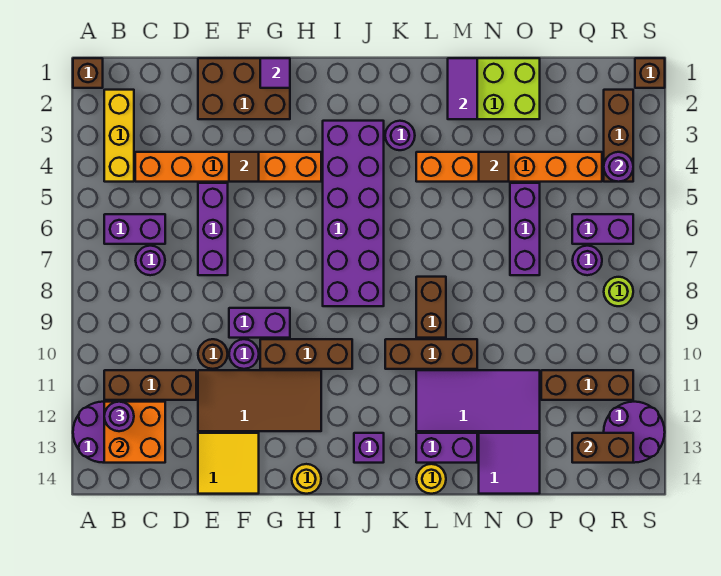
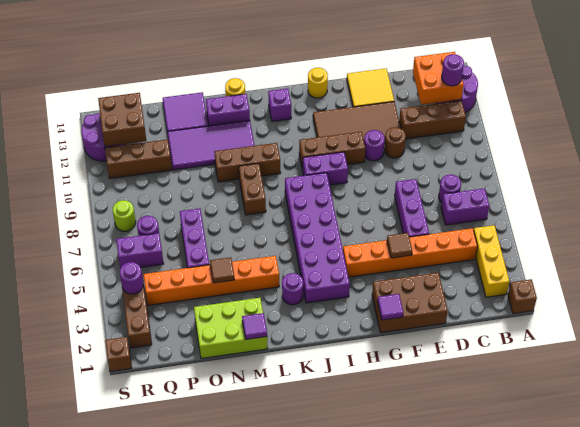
purple 1x2 brick [229,308,290,338] -> purple 1x2 brick moved to [303,152,348,185]
purple 1x2 tile [448,58,477,119] -> purple 1x1 tile [242,313,267,340]
brown 1x2 brick [572,433,633,463] -> brown 2x2 brick [98,93,146,147]

